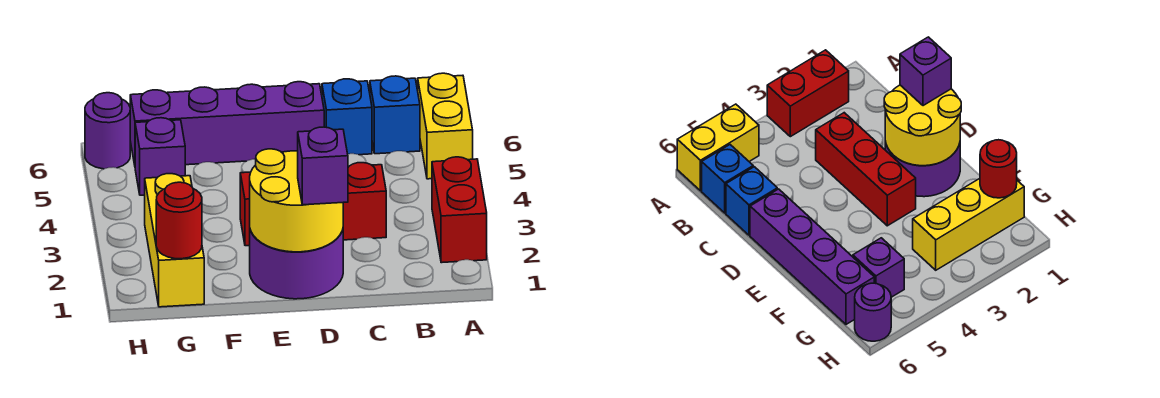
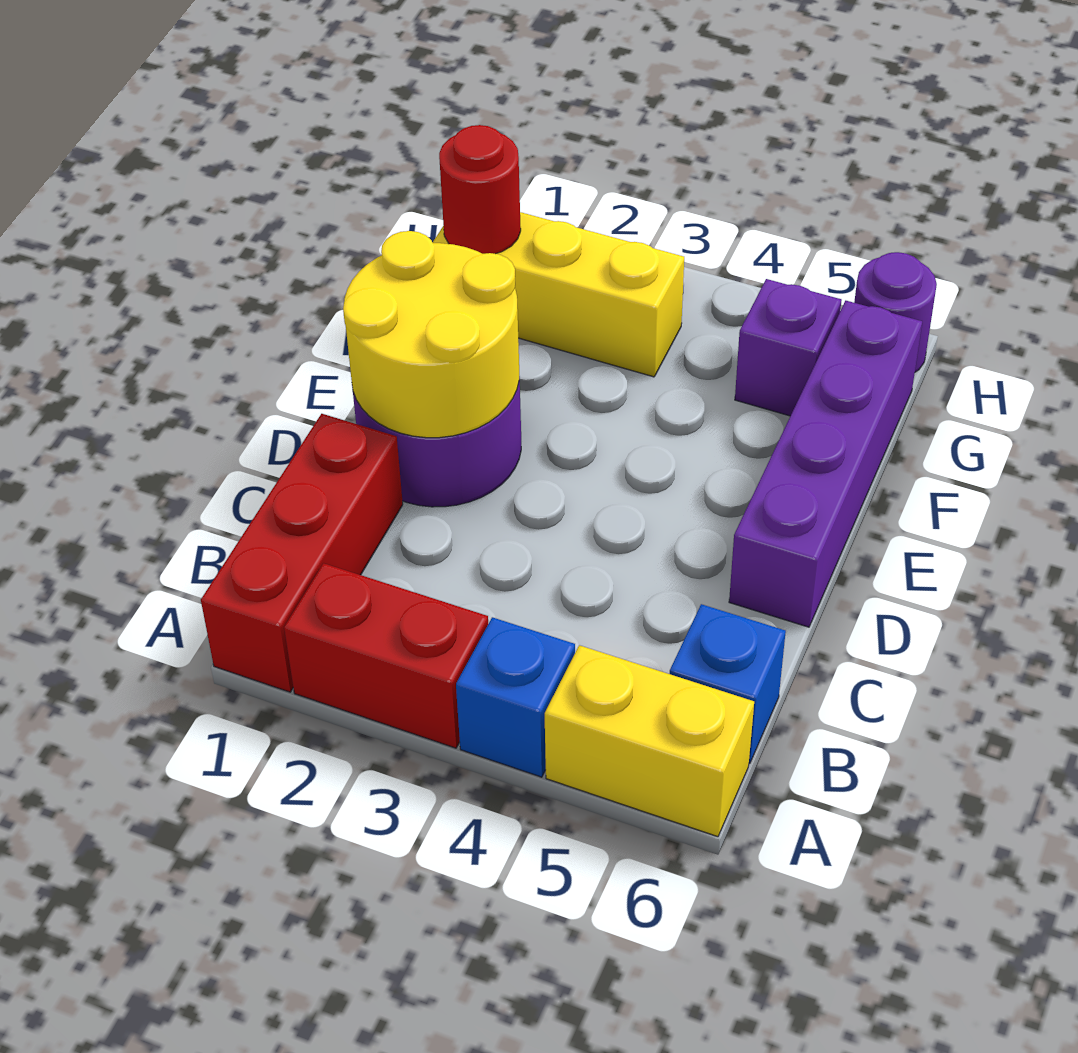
red 1x3 brick [240,163,386,246] -> red 1x3 brick moved to [201,414,403,692]
blue 1x1 brick [322,79,372,155] -> blue 1x1 brick moved to [456,617,575,777]
purple 1x1 brick [298,127,348,205] -> none

